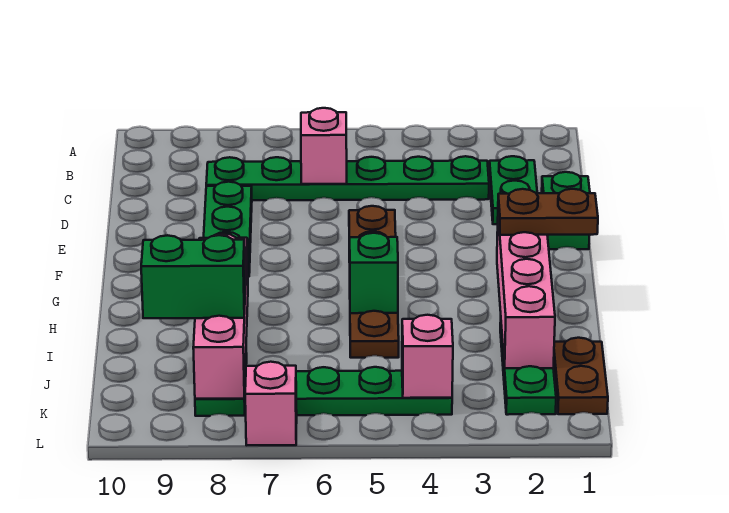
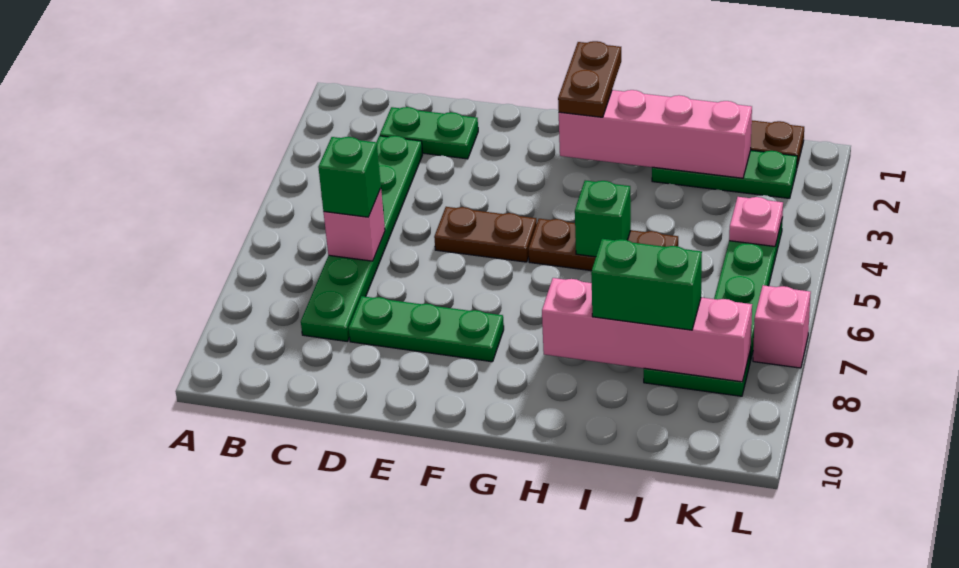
green 1x1 brick [542,172,590,249] -> green 1x1 brick moved to [318,137,381,217]
green 1x2 brick [141,235,245,318] -> green 1x2 brick turned to [591,239,702,330]
pink 1x1 brick [402,315,453,398] -> pink 1x1 plate [729,197,783,246]

